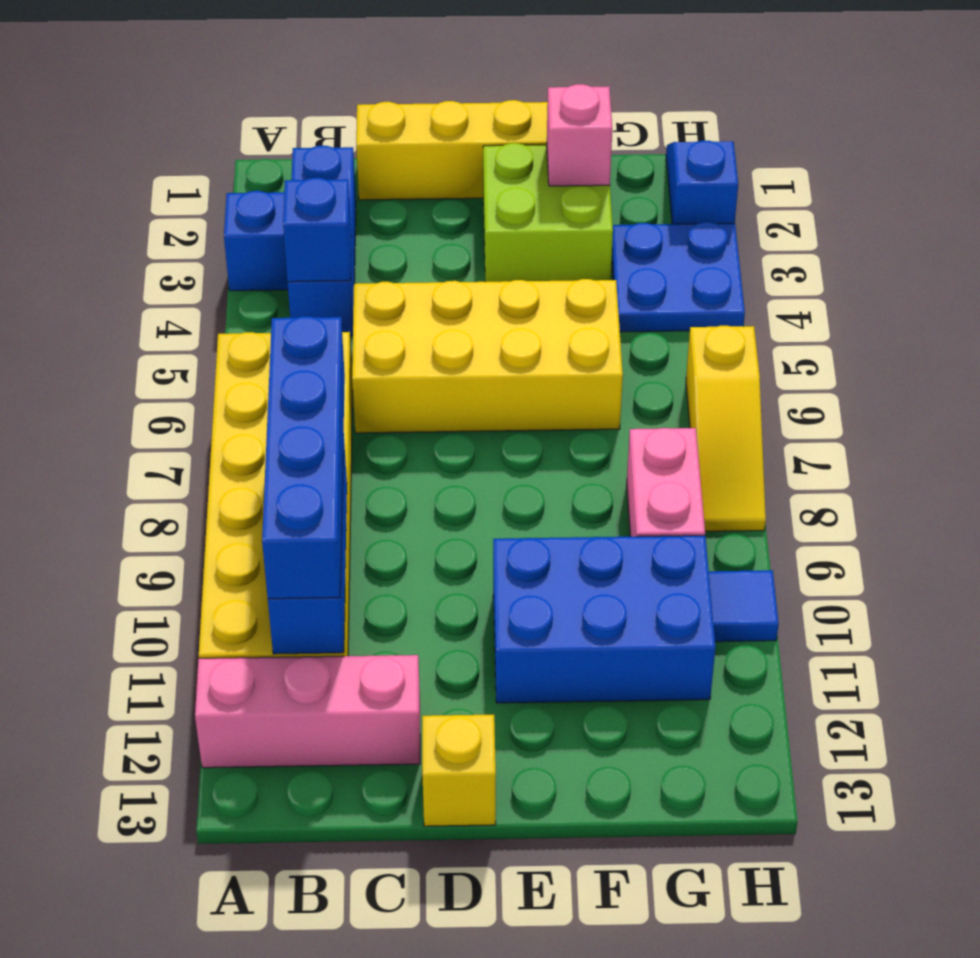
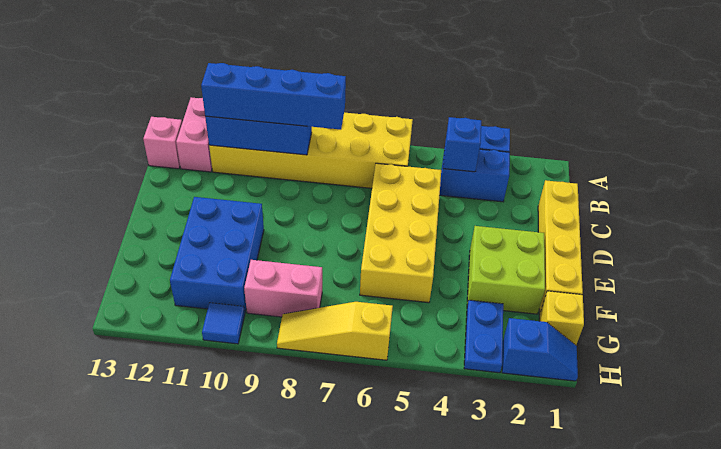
pink 1x3 brick [195,655,420,768] -> pink 1x2 brick [176,97,212,172]
blue 1x3 brick [288,146,356,336] -> blue 1x2 brick [440,149,510,202]
yellow 1x1 brick [422,715,496,826] -> yellow 1x1 brick moved to [539,291,584,345]
pink 1x1 brick [547,84,612,186] -> pink 1x1 brick moved to [143,117,182,169]
blue 2x2 plate [612,222,745,332] -> blue 1x2 plate [464,300,503,373]

